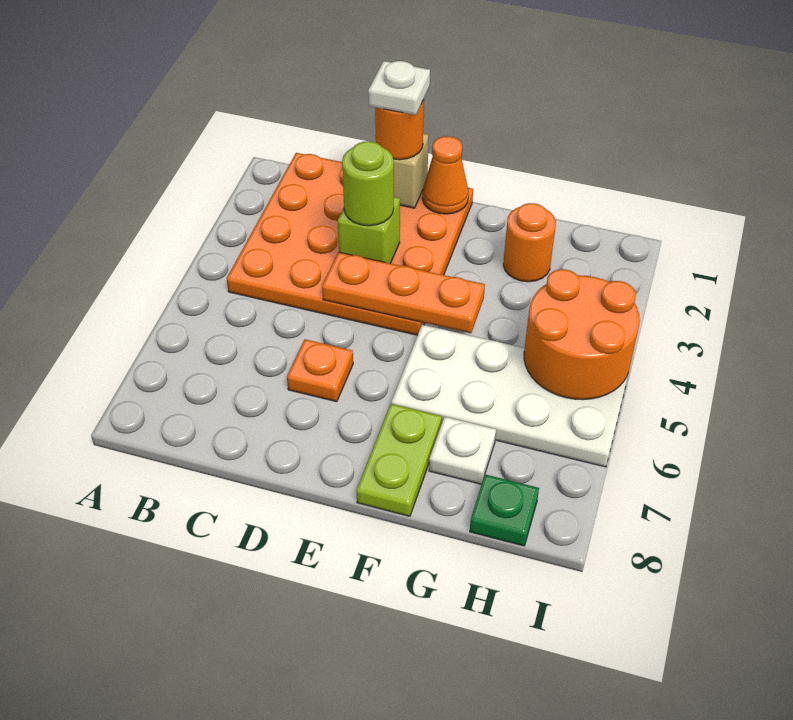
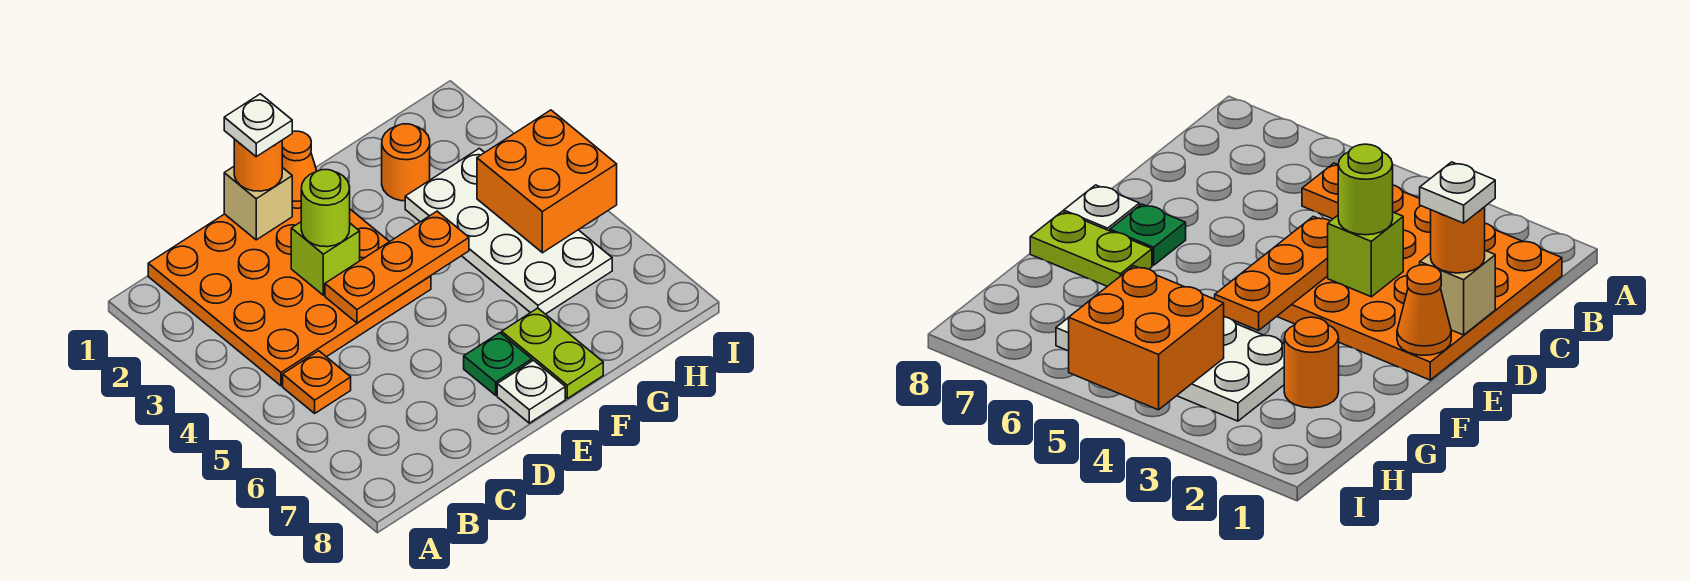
orange 1x1 plate [287,339,353,402] -> orange 1x1 plate moved to [283,351,351,413]
white 2x4 plate [391,325,629,467] -> white 2x4 plate turned to [405,148,612,314]
white 1x1 plate [429,417,496,484] -> white 1x1 plate moved to [497,360,565,423]
orange 2x2 round brick [524,269,640,400] -> orange 2x2 brick [477,110,617,253]
green 1x1 plate [470,475,539,546] -> green 1x1 plate moved to [464,333,532,395]

